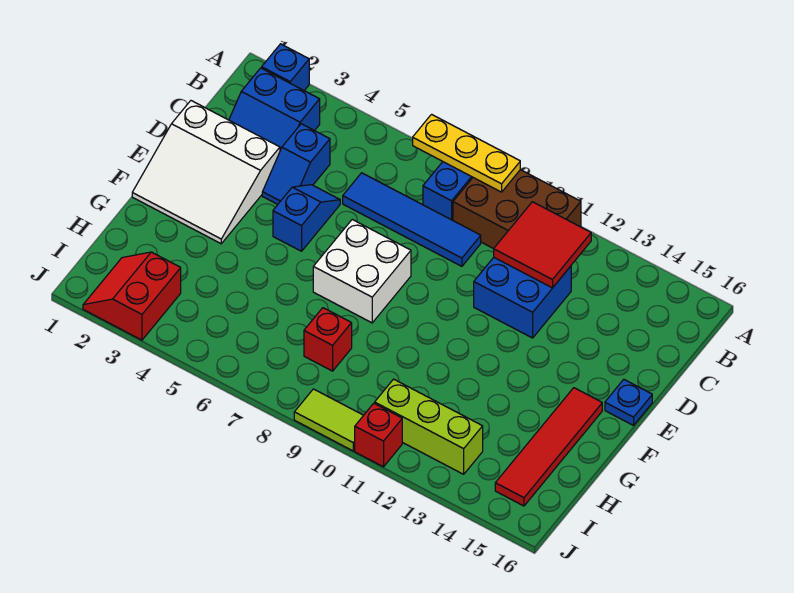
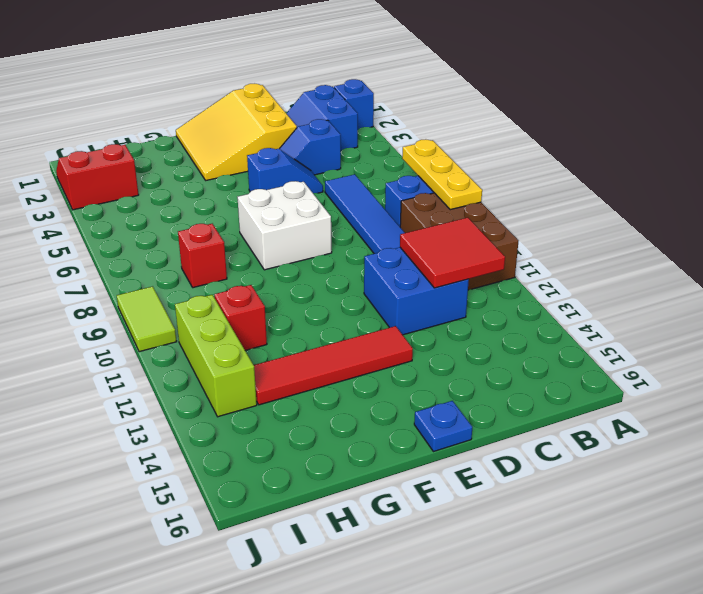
white 3x3 slope [132,101,280,244] -> yellow 3x3 slope [176,84,297,180]
red 1x4 tile [495,388,602,506] -> red 1x4 tile moved to [254,326,413,405]
red 1x1 brick [355,403,402,467] -> red 1x1 brick moved to [214,285,267,350]

